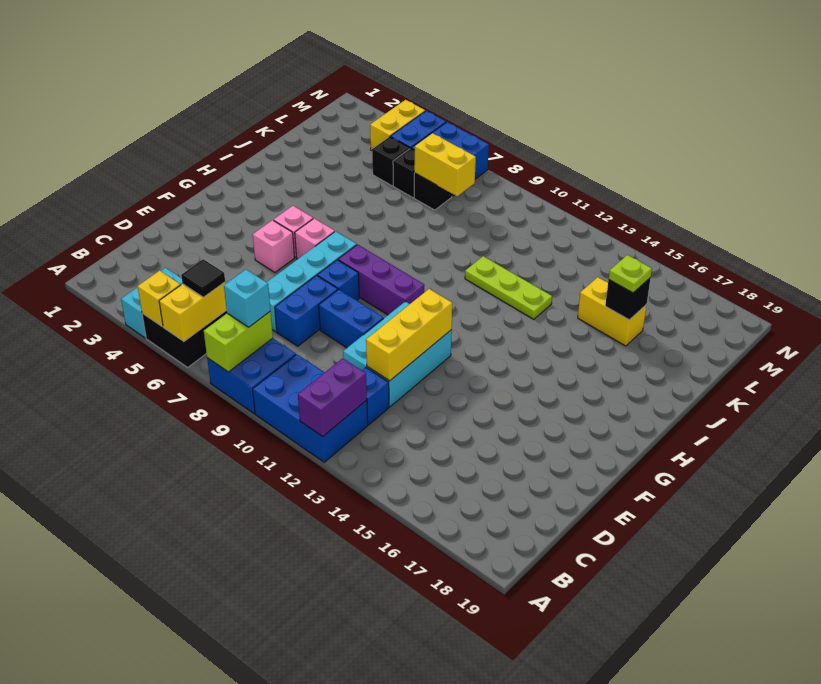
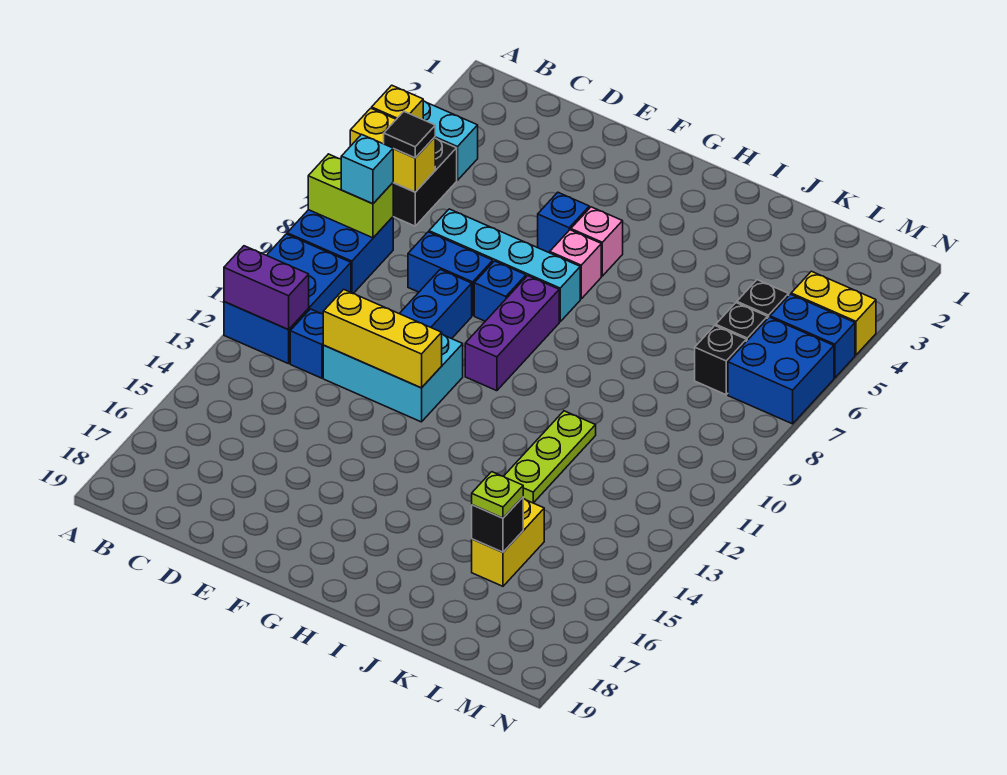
pink 1x1 brick [253,220,294,272] -> blue 1x1 brick [538,192,589,253]
yellow 1x2 brick [414,133,476,196] -> none

